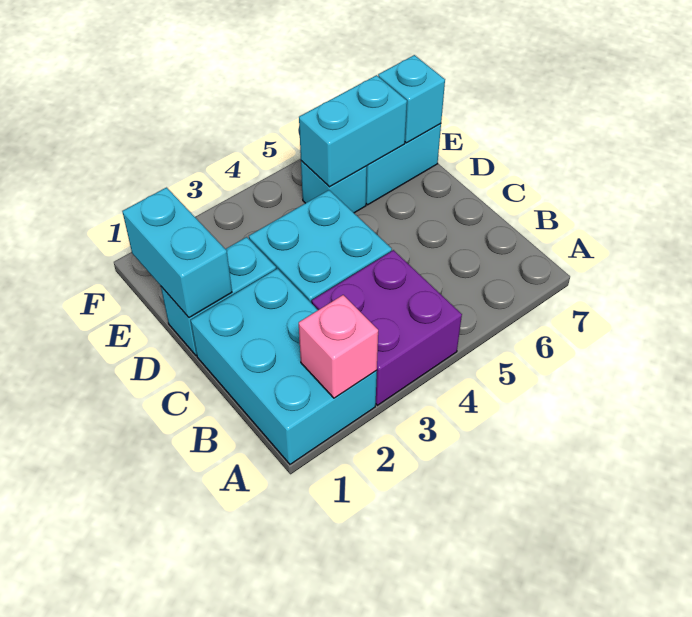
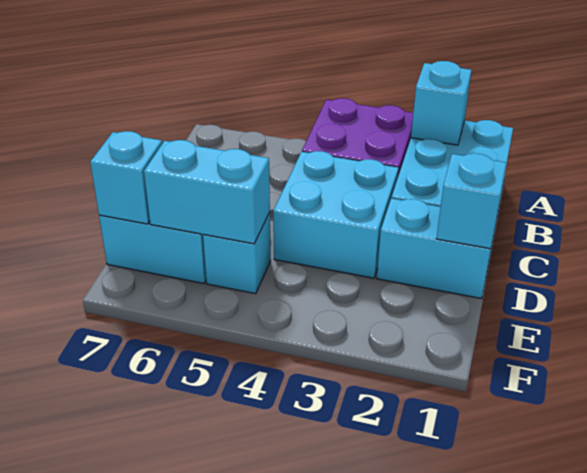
pink 1x1 brick [299,295,378,398] -> cyan 1x1 brick [411,61,471,145]
cyan 1x2 brick [122,188,232,318] -> cyan 1x1 brick [437,153,506,249]

